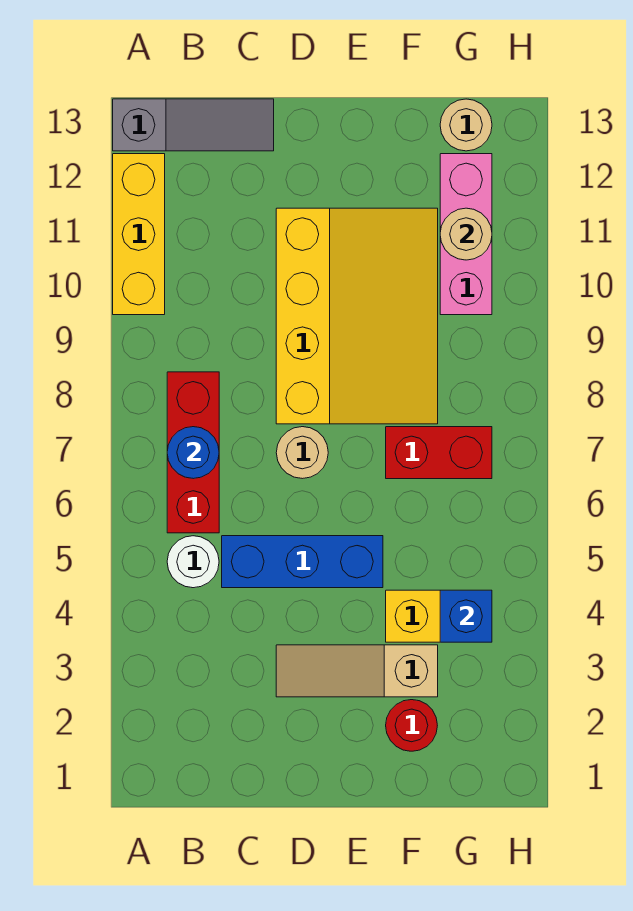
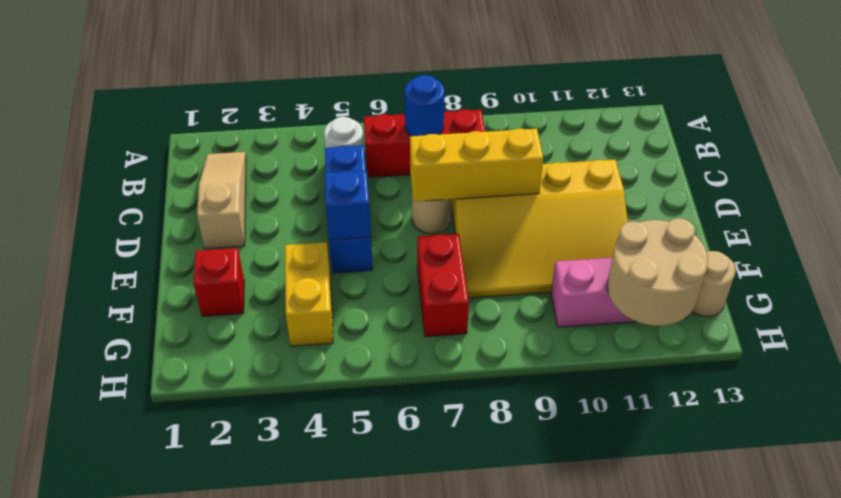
yellow 1x3 brick [113,154,165,315] -> yellow 1x3 brick moved to [410,129,543,202]
grey 1x3 slope [113,99,274,151] -> none
tan 1x3 slope [276,645,438,697] -> tan 1x3 slope moved to [197,152,246,249]
red 1x1 round brick [386,700,437,751] -> red 1x1 brick [194,248,244,316]
blue 1x1 brick [440,590,492,642] -> blue 1x1 brick moved to [324,171,371,240]
tan 1x1 round brick [440,208,492,260] -> tan 2x2 round brick [607,218,708,326]

